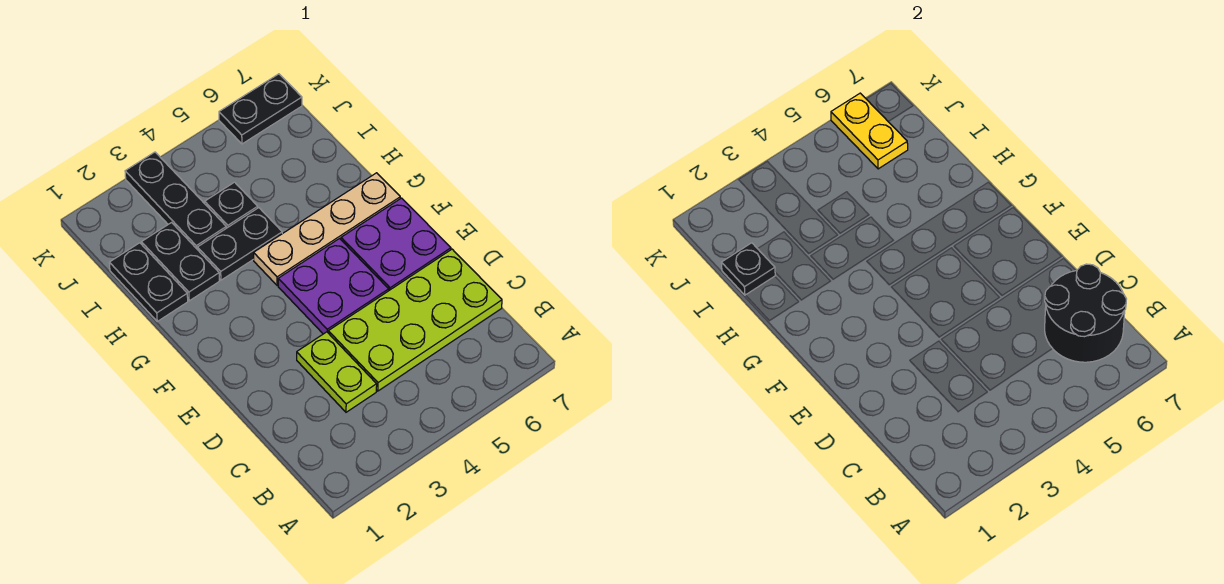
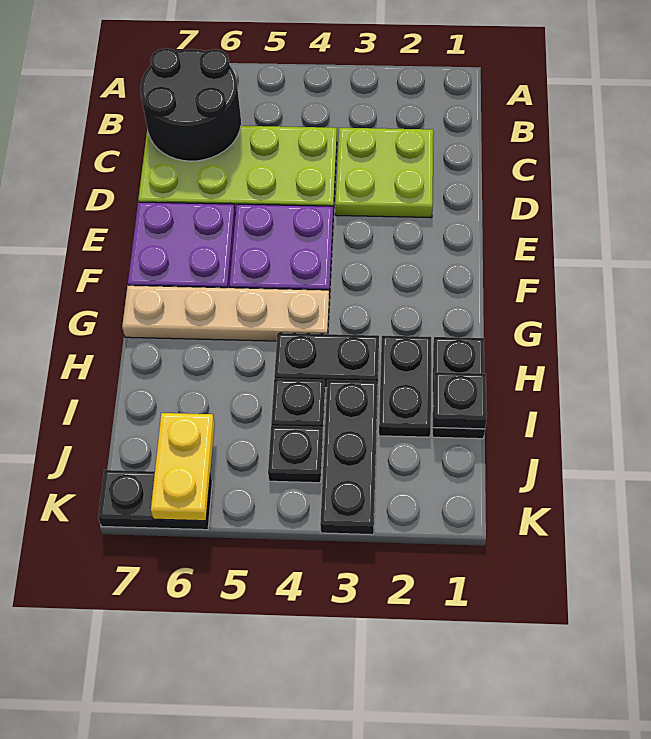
lime 1x2 plate [297,332,377,412] -> lime 2x2 plate [336,128,433,218]
none -> black 1x1 plate [268,426,323,483]

